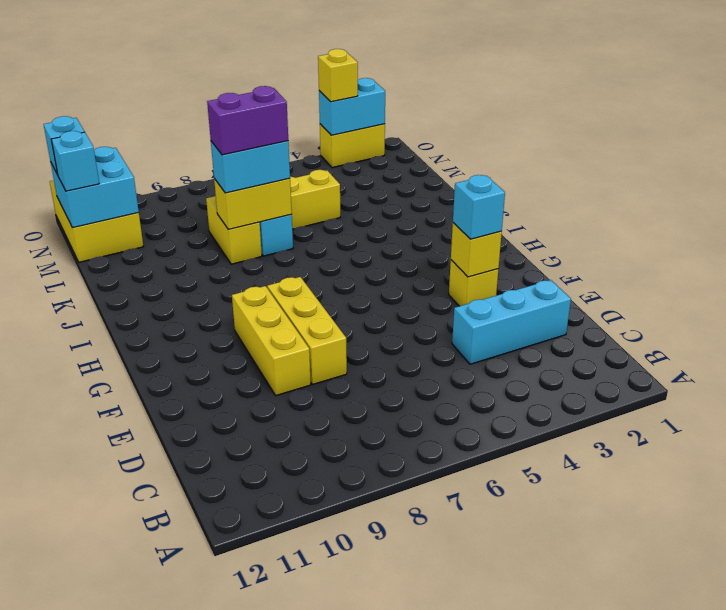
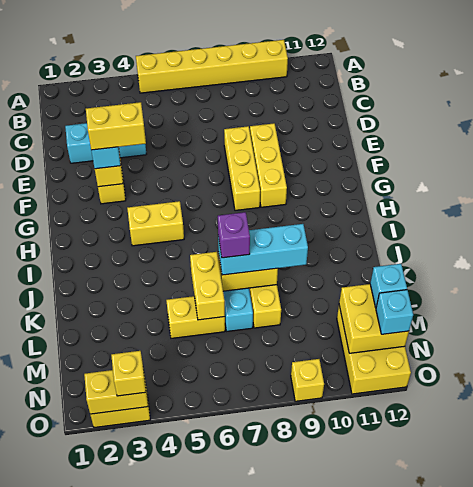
none -> yellow 1x6 brick [136,40,288,93]
none -> yellow 1x2 brick [86,102,146,150]
none -> yellow 1x2 brick [127,201,184,246]
none -> yellow 1x2 brick [190,252,225,320]
cyan 1x2 brick [211,141,290,193] -> cyan 1x3 brick [218,224,308,275]
purple 1x2 brick [207,86,288,155] -> purple 1x1 brick [218,212,250,258]
cyan 2x2 brick [51,147,139,228] -> yellow 2x2 brick [339,284,409,353]
cyan 1x2 brick [319,78,385,135] -> yellow 1x2 brick [84,369,148,414]
none -> yellow 1x1 brick [291,359,324,401]

